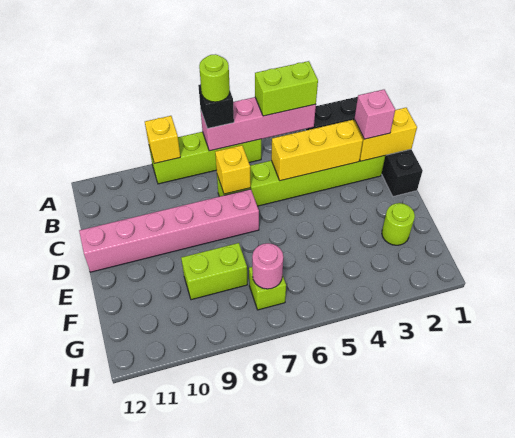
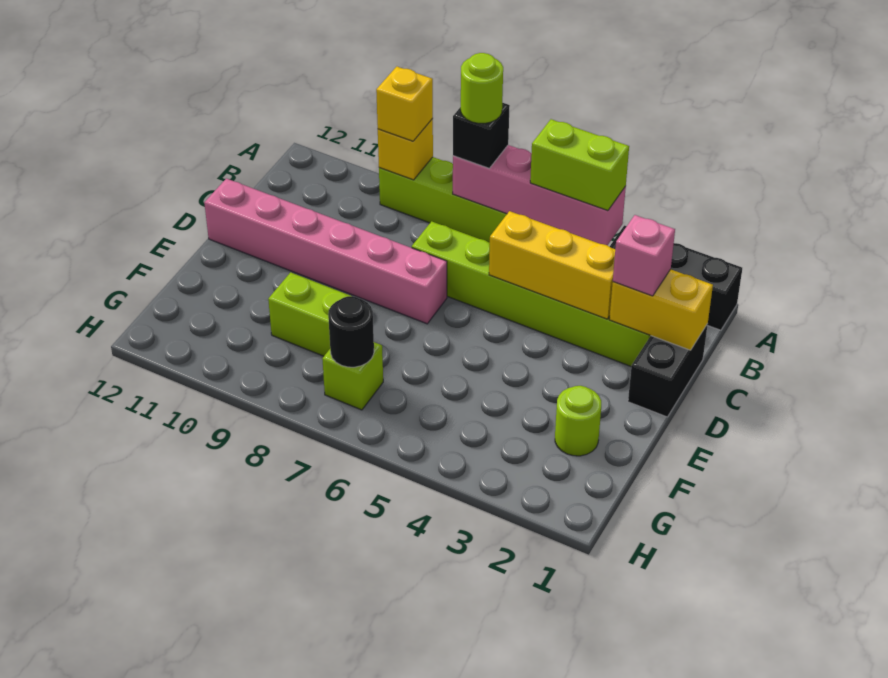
yellow 1x1 brick [215,145,251,194] -> yellow 1x1 brick moved to [376,67,433,141]
pink 1x1 round brick [252,243,283,289] -> black 1x1 round brick [328,296,374,367]

